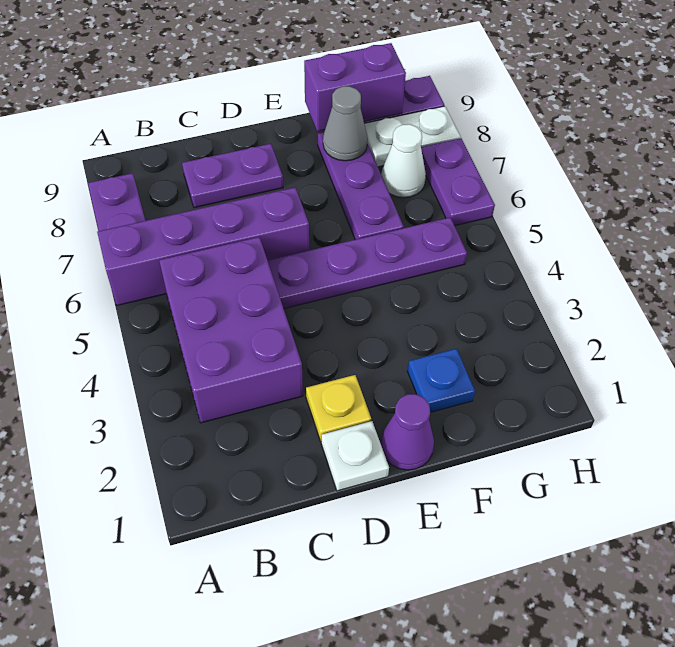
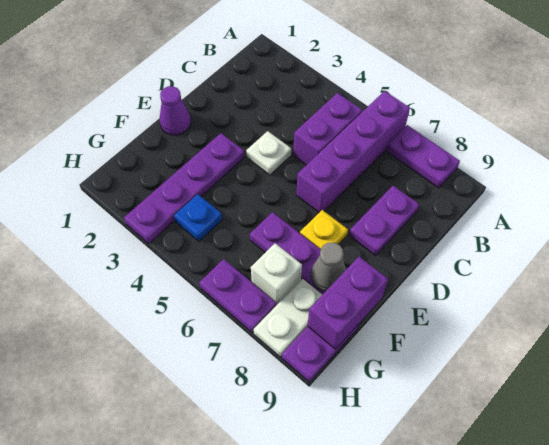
purple 2x3 brick [159,237,303,423] -> purple 1x2 brick [293,93,362,165]
white 1x1 plate [321,421,389,491] -> white 1x1 plate moved to [246,131,291,175]
yellow 1x1 plate [306,375,371,441] -> yellow 1x1 plate moved to [300,210,348,249]
purple 1x4 plate [268,218,467,308] -> purple 1x4 plate moved to [124,133,244,244]
blue 1x1 plate [407,349,475,412] -> blue 1x1 plate moved to [174,194,222,241]
white 1x1 cone [381,124,426,198] -> white 1x1 brick [251,243,302,305]

